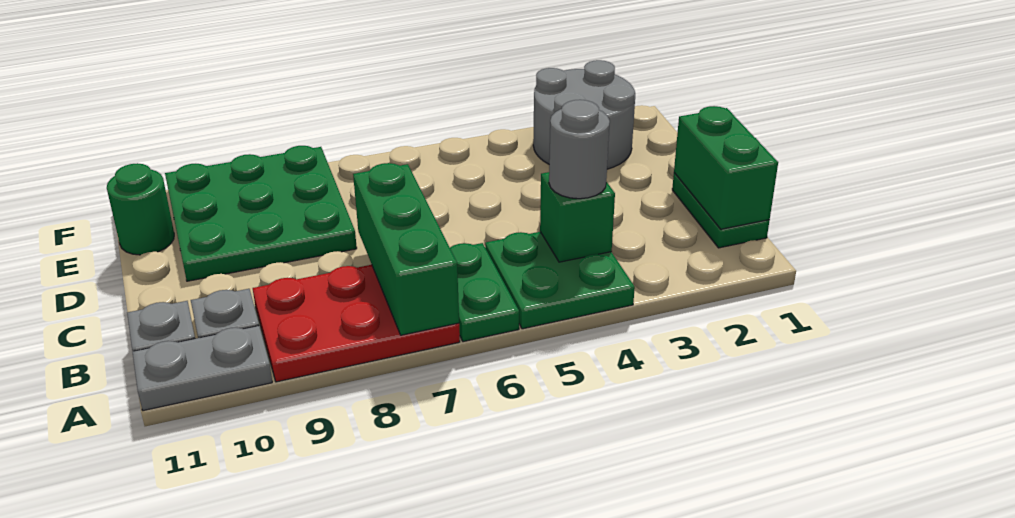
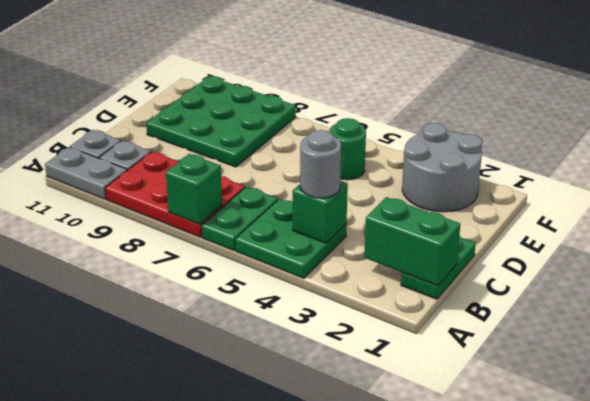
green 1x3 brick [353,163,459,335] -> green 1x1 brick [166,154,222,224]
green 1x2 brick [674,106,778,229] -> green 1x2 brick turned to [364,197,460,286]
green 1x1 round brick [107,163,174,255] -> green 1x1 round brick moved to [329,118,366,180]

